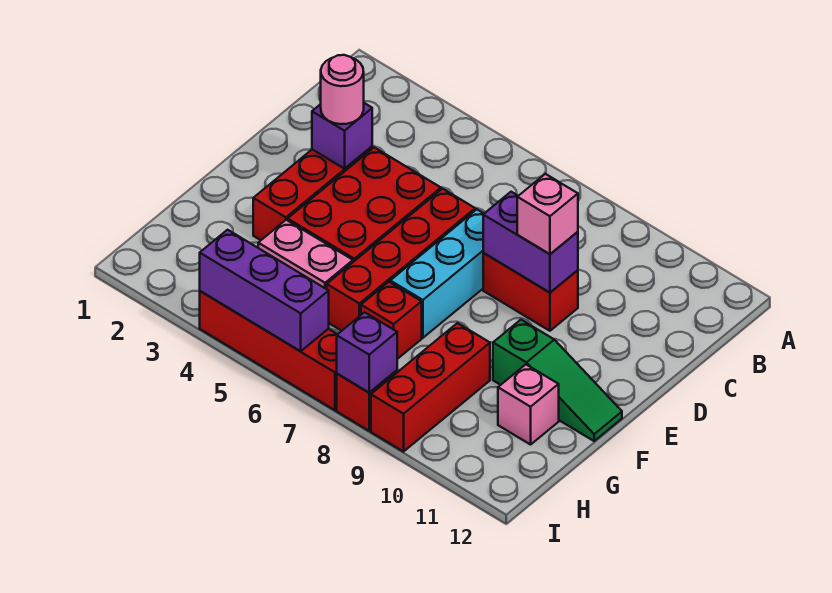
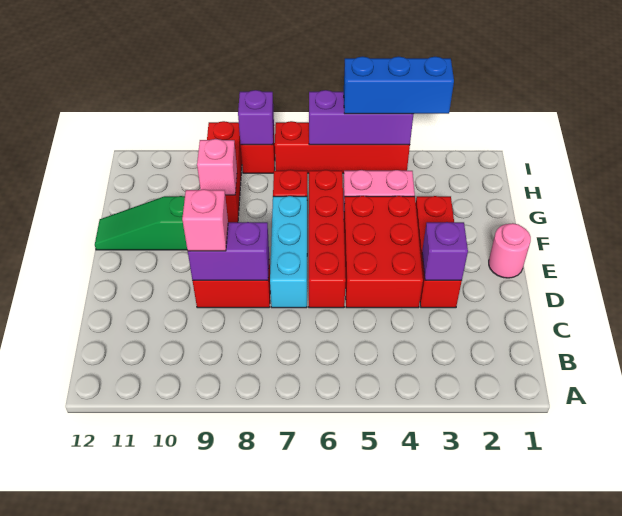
pink 1x1 round brick [321,55,364,124] -> pink 1x1 round brick moved to [489,223,531,278]
pink 1x1 brick [498,365,559,445] -> pink 1x1 brick moved to [197,139,237,195]
none -> blue 1x3 brick [344,56,454,114]

